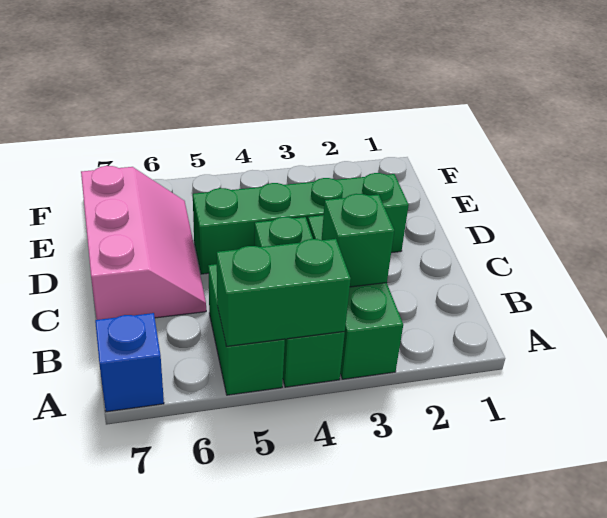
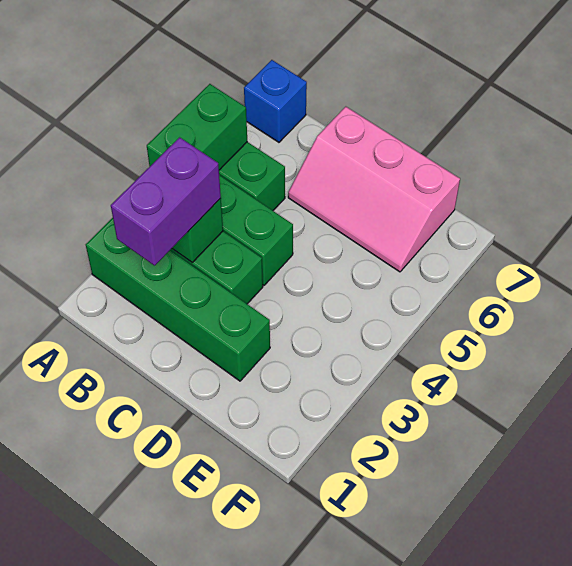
none -> purple 1x2 brick [111,137,221,266]
green 1x4 brick [193,173,409,274] -> green 1x4 brick turned to [86,218,270,381]

